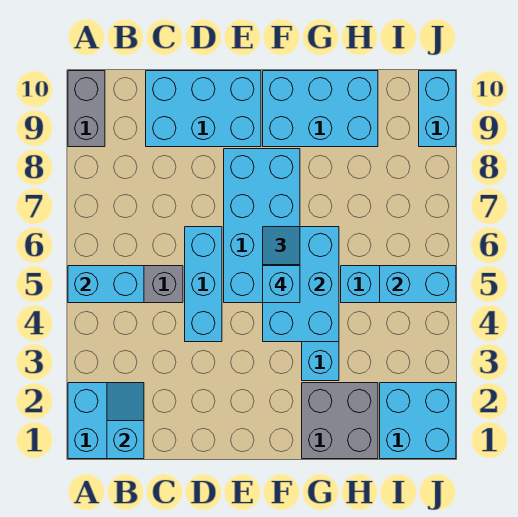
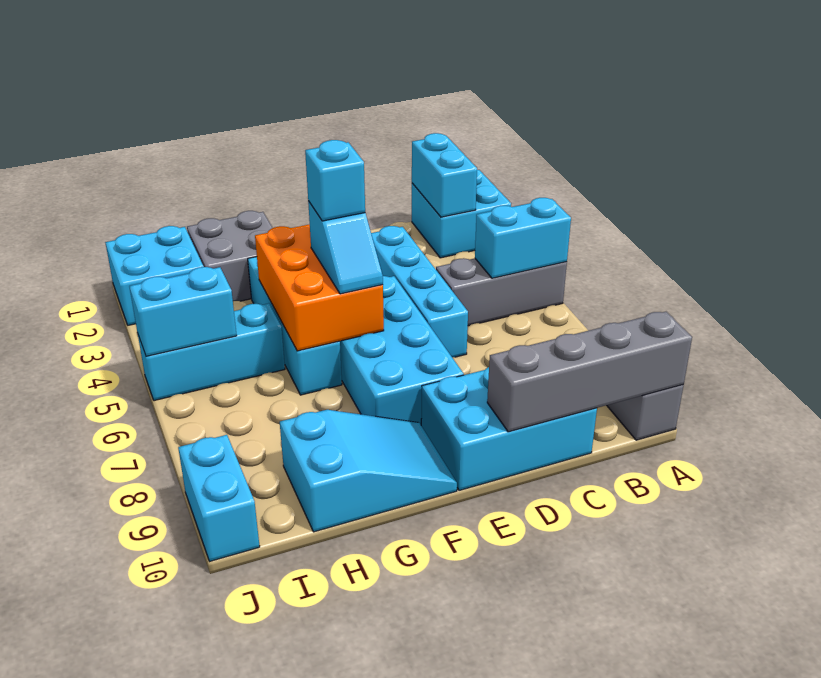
none -> grey 1x4 brick [487,312,692,432]
cyan 1x2 slope [107,383,144,459] -> cyan 1x2 brick [412,133,477,217]
cyan 1x3 brick [185,227,222,342] -> cyan 1x4 brick [371,226,468,358]
cyan 2x3 brick [263,227,339,342] -> orange 2x3 brick [255,224,384,351]
cyan 2x3 brick [263,71,378,147] -> cyan 2x3 slope [280,410,457,532]

